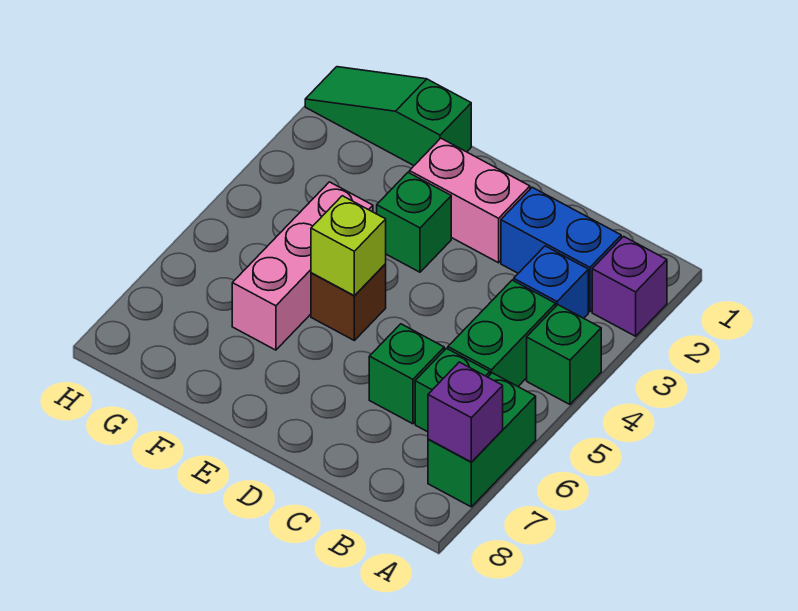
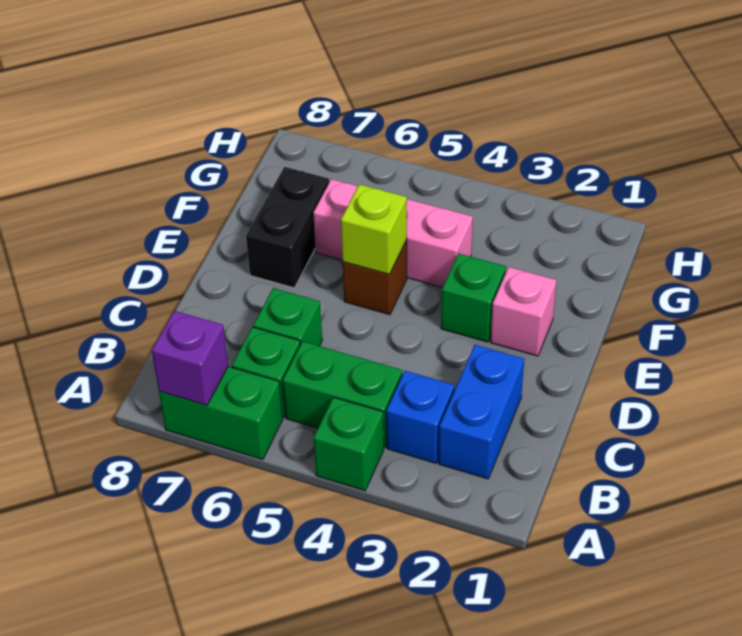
purple 1x1 brick [592,236,667,336] -> none
pink 1x2 brick [409,138,530,263] -> pink 1x1 brick [491,267,557,356]
none -> black 1x2 brick [246,167,329,288]
green 1x3 slope [305,67,471,165] -> none

